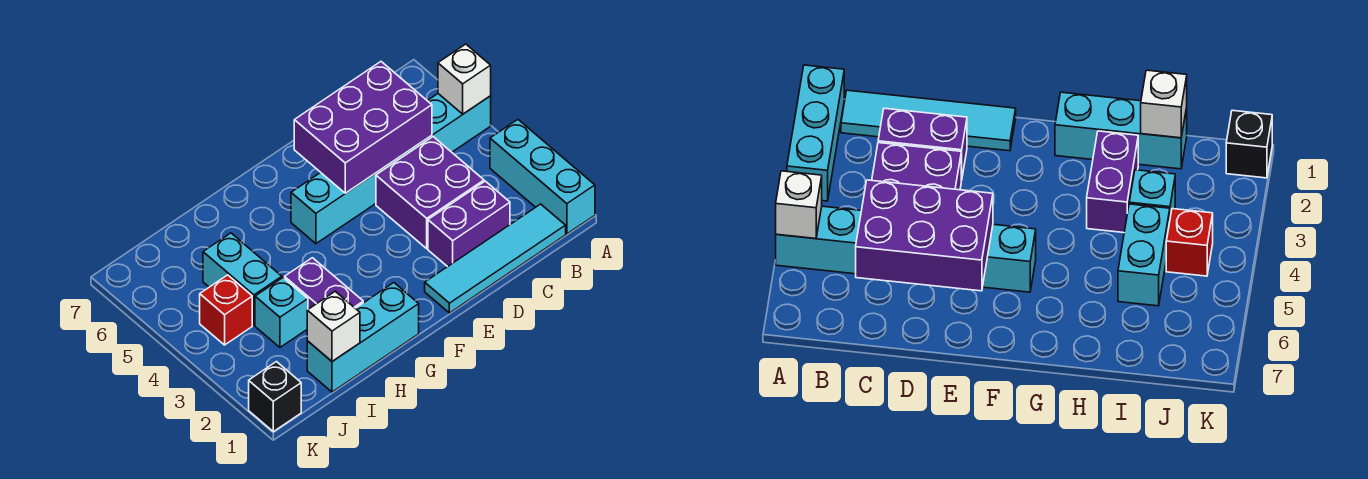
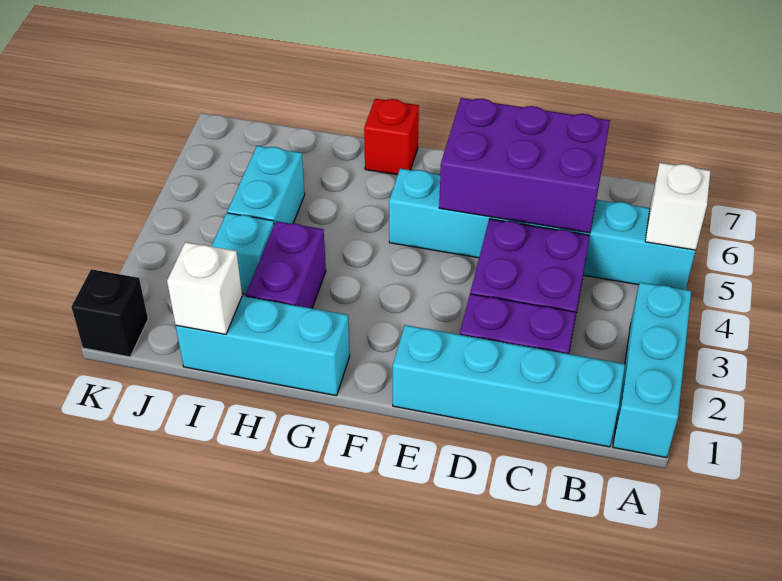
cyan 1x4 tile [425,204,566,313] -> cyan 1x4 brick [393,325,625,447]
red 1x1 brick [200,275,252,345] -> red 1x1 brick moved to [364,99,419,175]

